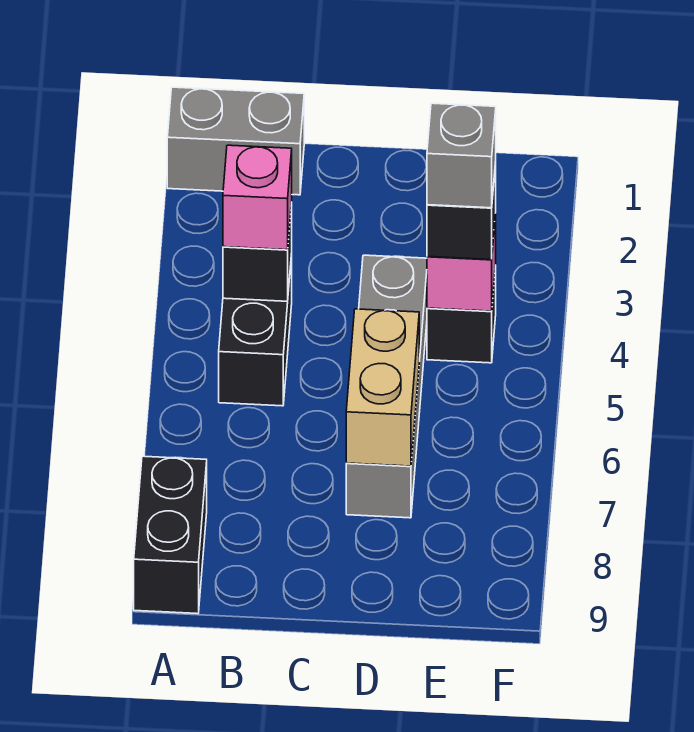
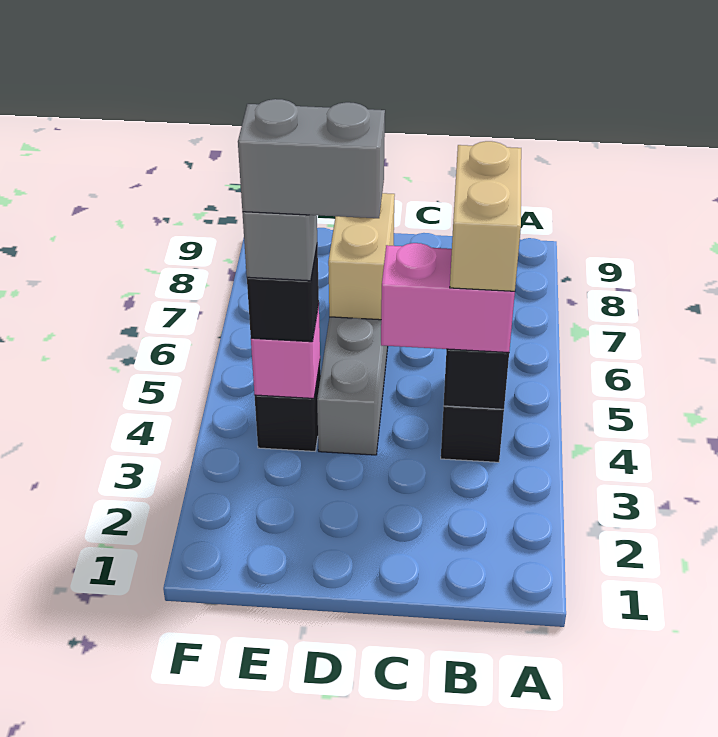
grey 1x2 brick [167,87,304,195] -> grey 1x2 brick moved to [238,99,385,218]
black 1x2 brick [134,456,207,614] -> none
pink 1x1 brick [223,145,292,250] -> pink 1x2 brick [381,243,515,352]
none -> tan 1x2 brick [450,141,521,291]

